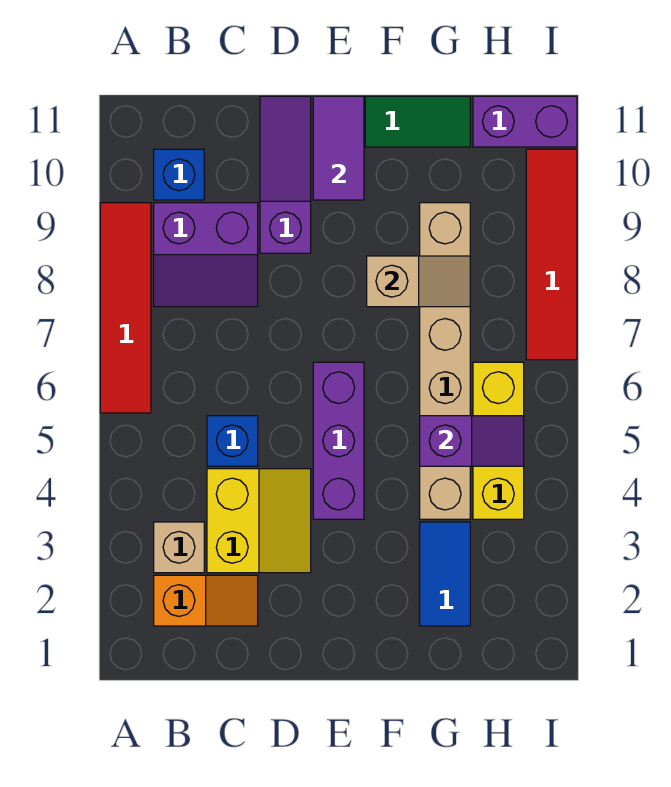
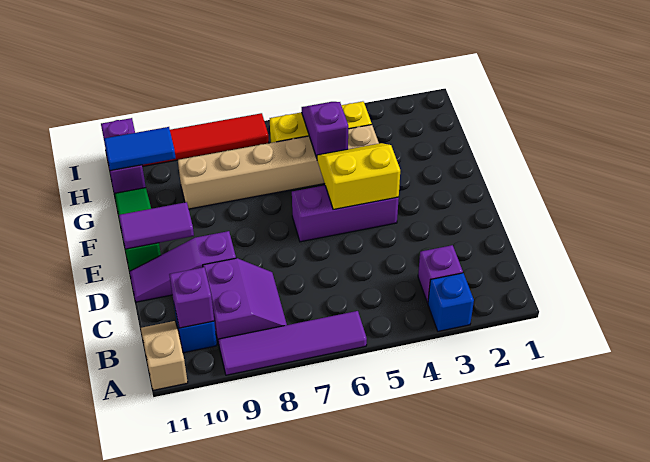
red 1x4 tile [100,203,151,413] -> purple 1x4 tile [218,311,367,375]
orange 1x2 slope [154,575,258,626] -> none
tan 1x1 brick [154,522,204,573] -> purple 1x1 brick [418,245,463,303]
none -> purple 1x1 brick [169,267,214,328]
yellow 2x2 slope [207,469,311,573] -> yellow 2x2 slope moved to [317,143,400,210]
blue 1x1 brick [207,416,258,466] -> blue 1x1 brick moved to [428,273,474,331]
tan 1x2 slope [367,256,470,307] -> tan 1x2 slope moved to [141,321,188,390]
blue 1x2 tile [420,522,470,626] -> blue 1x2 tile moved to [104,127,176,171]

